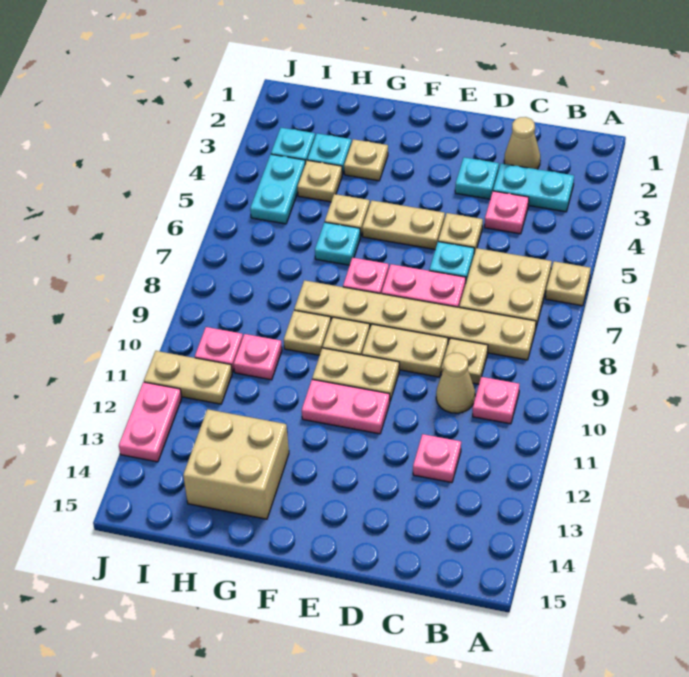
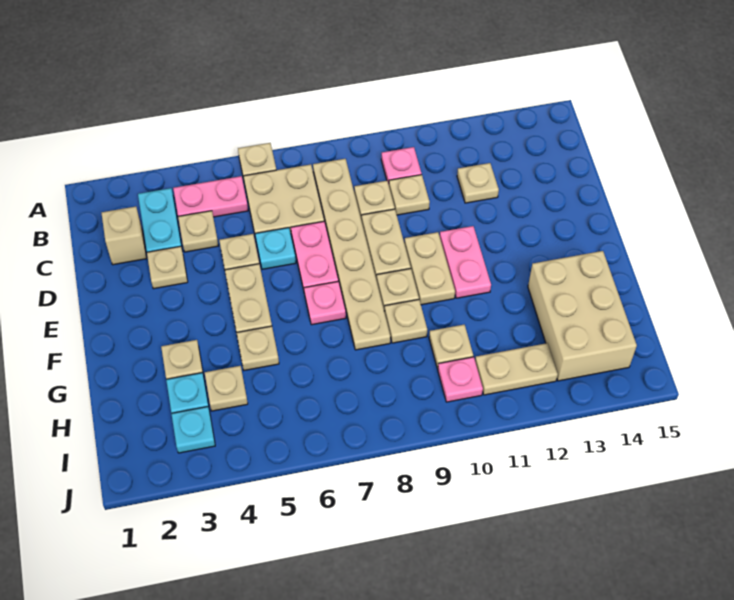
tan 1x1 cone [504,117,540,169] -> tan 1x1 brick [102,207,147,265]
pink 1x1 plate [485,191,529,234] -> tan 1x1 plate [178,211,218,252]
tan 1x1 cone [436,353,475,413] -> tan 1x1 plate [389,175,430,215]
pink 1x1 plate [413,434,461,483] -> tan 1x1 plate [457,163,499,203]
cyan 1x1 plate [455,157,499,199] -> tan 1x1 plate [147,246,188,289]
cyan 1x1 plate [315,222,360,265] -> none
tan 2x2 brick [183,409,289,519] -> tan 2x3 brick [528,251,637,381]
pink 1x1 plate [234,334,282,380] -> tan 1x1 plate [429,325,473,369]
cyan 1x2 plate [250,154,305,224] -> none
tan 1x2 plate [144,351,232,404] -> tan 1x2 plate turned to [475,343,558,395]
pink 1x2 plate [119,382,182,462] -> pink 1x2 plate moved to [173,176,248,217]

